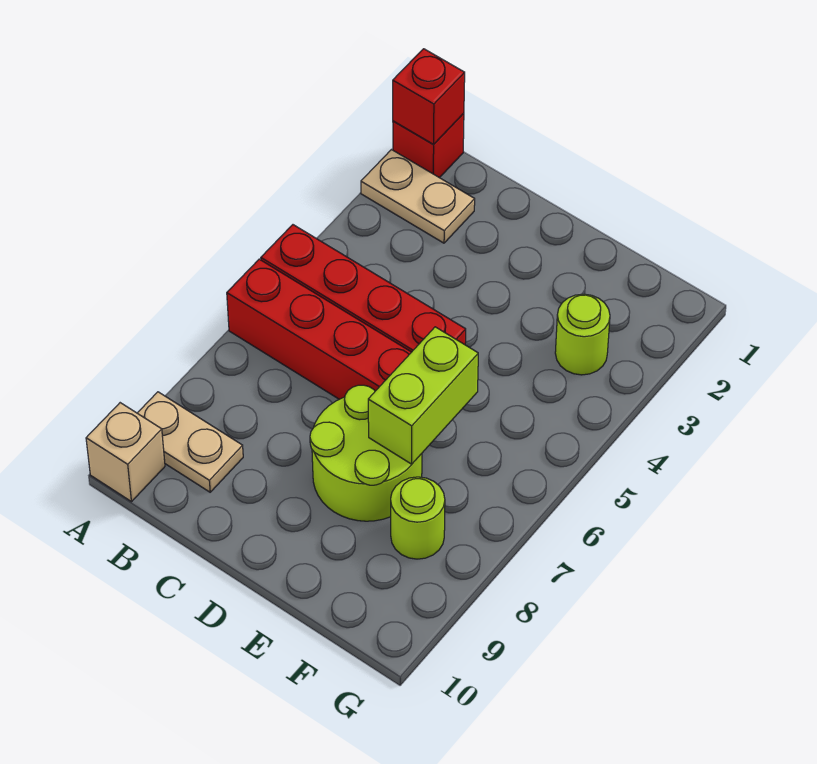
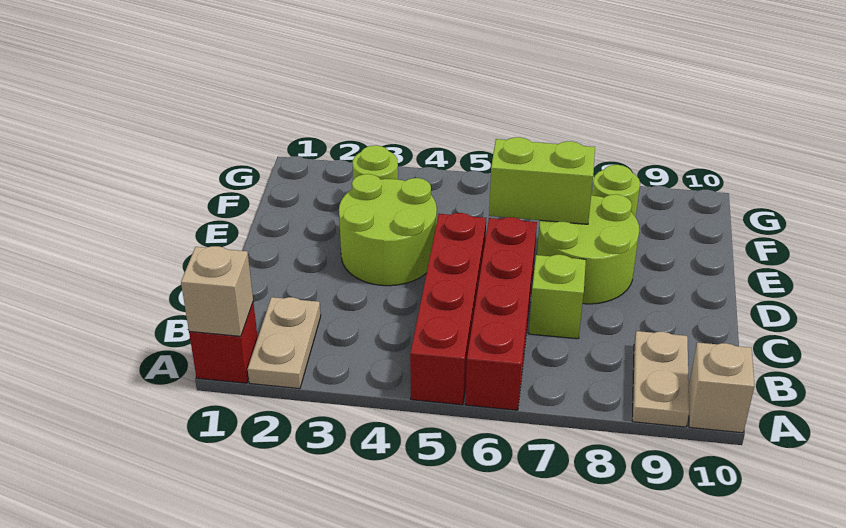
red 1x1 brick [393,49,465,145] -> tan 1x1 brick [181,246,253,336]
none -> lime 1x1 brick [529,255,586,339]
none -> lime 2x2 round brick [339,174,437,286]

